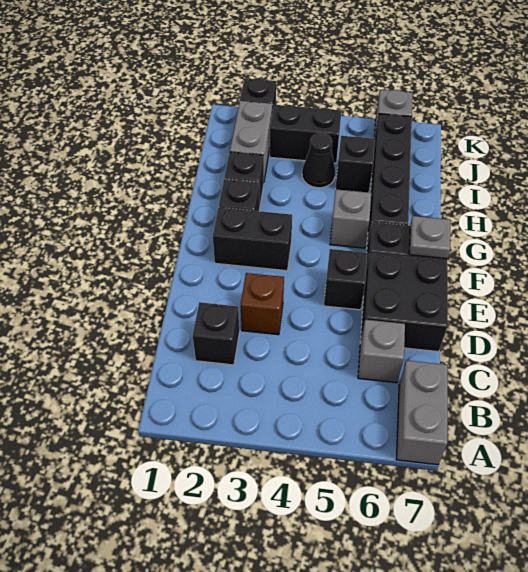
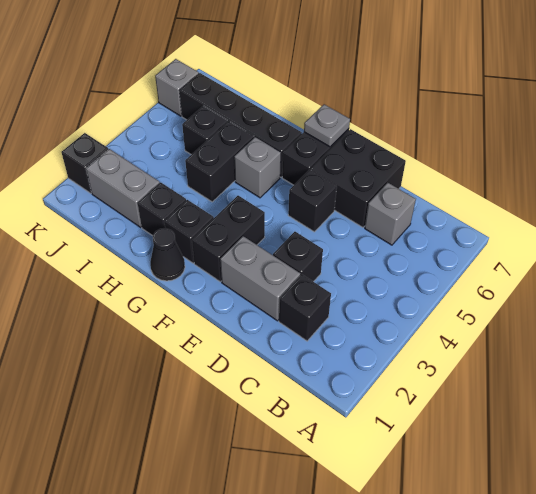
grey 1x2 brick [396,360,448,465] -> grey 1x2 brick moved to [220,236,300,321]
brown 1x1 brick [241,273,284,335] -> black 1x1 brick [273,232,323,282]
black 1x1 cone [302,133,335,188] -> black 1x1 cone moved to [150,228,185,281]
black 1x2 brick [270,105,342,163] -> black 1x2 brick moved to [185,122,254,202]

